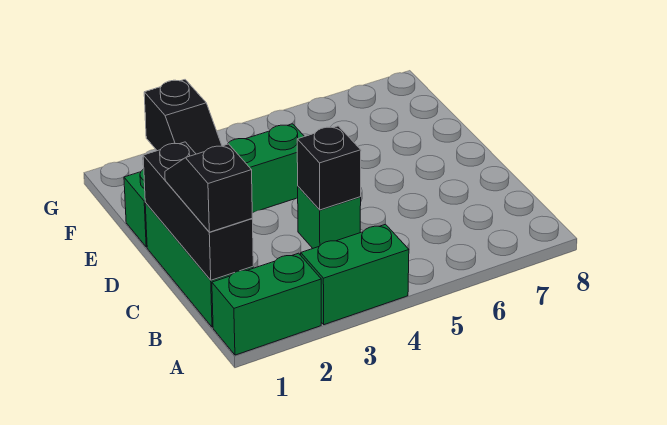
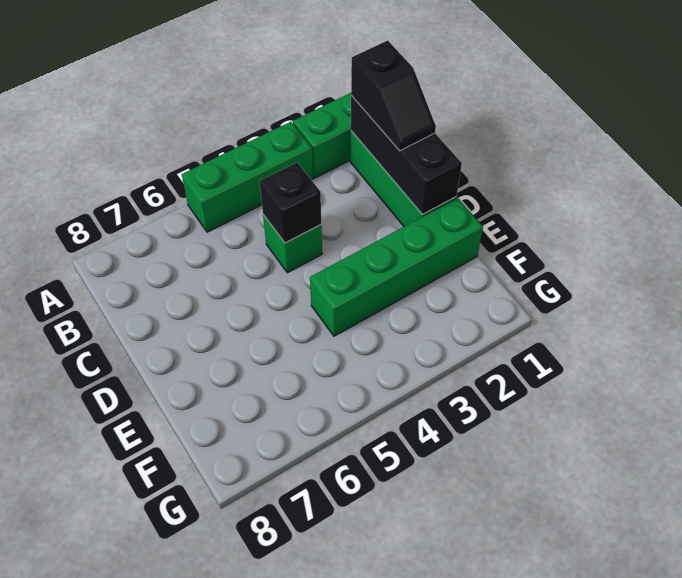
green 1x2 brick [301,224,409,325] -> green 1x3 brick [182,122,313,232]
black 1x2 slope [144,80,222,154] -> none

